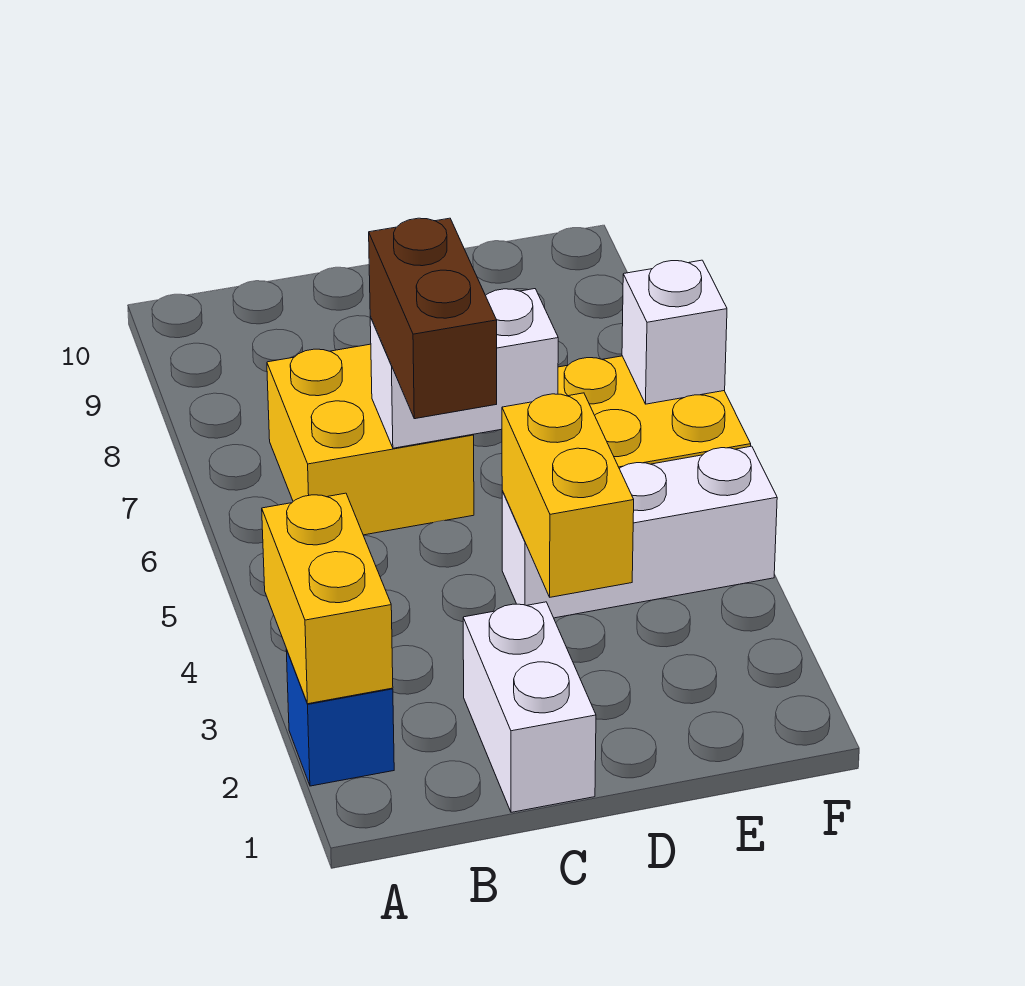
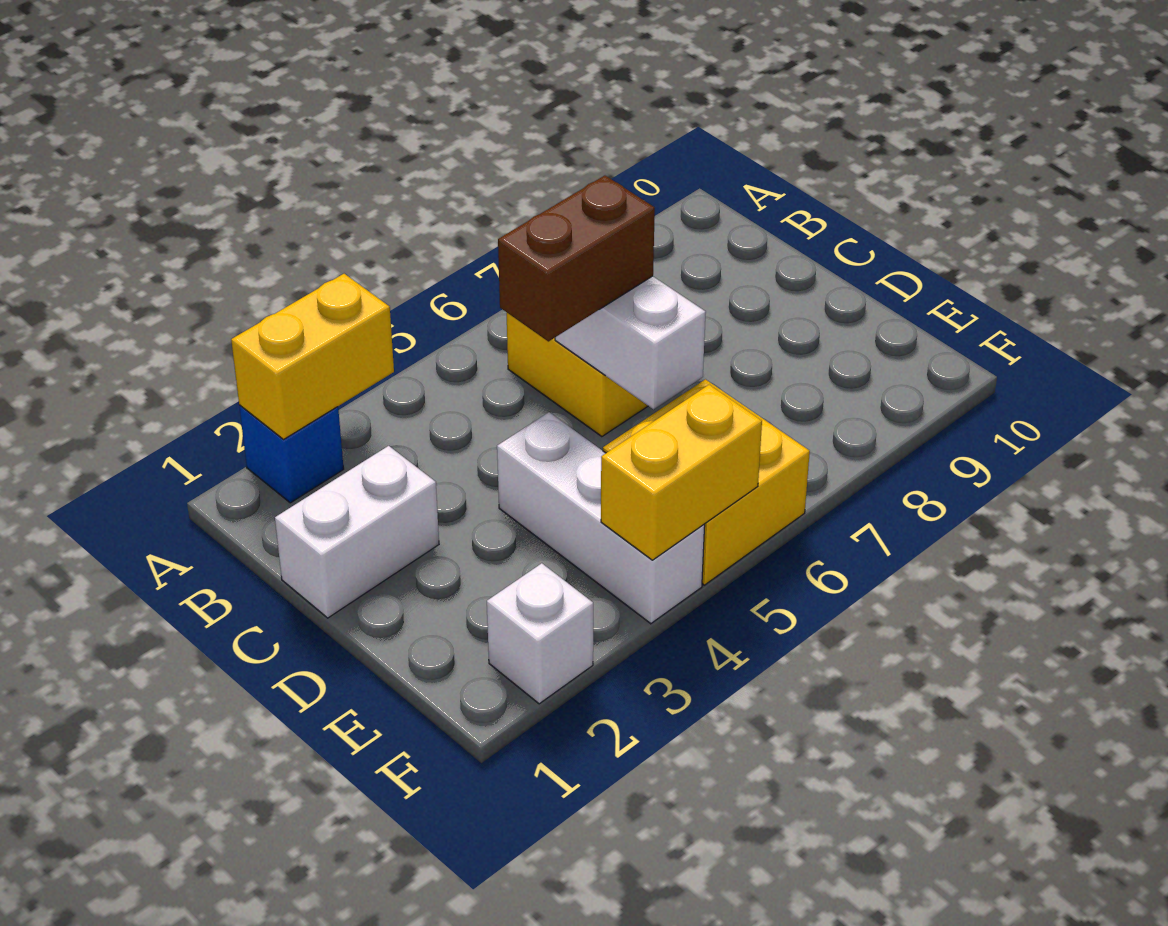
yellow 1x2 brick [502,393,634,597] -> yellow 1x2 brick moved to [601,385,762,560]
white 1x1 brick [622,260,727,404] -> white 1x1 brick moved to [487,563,593,704]

